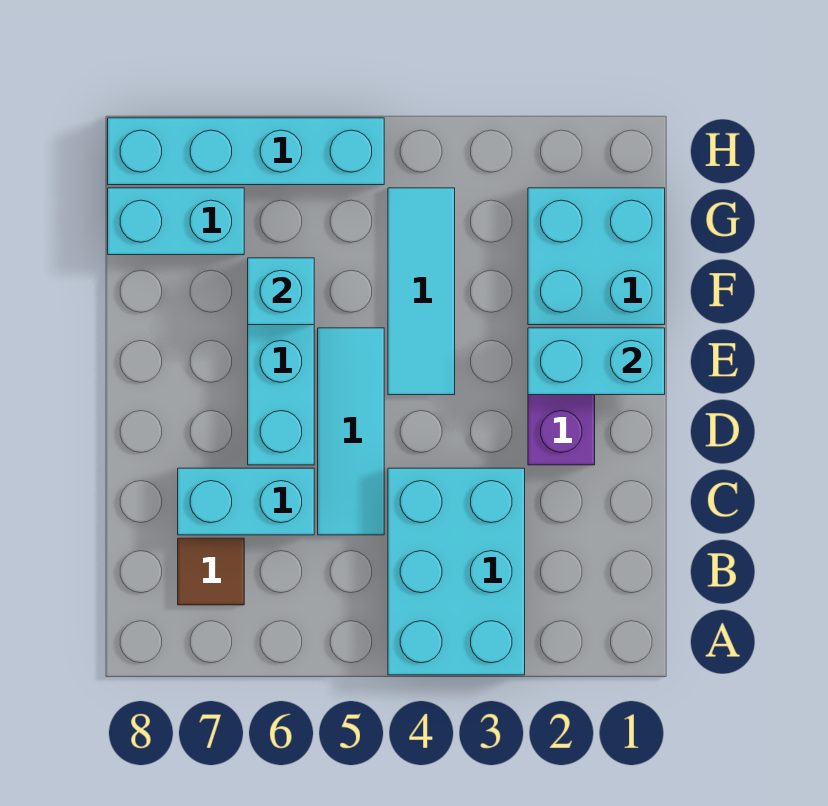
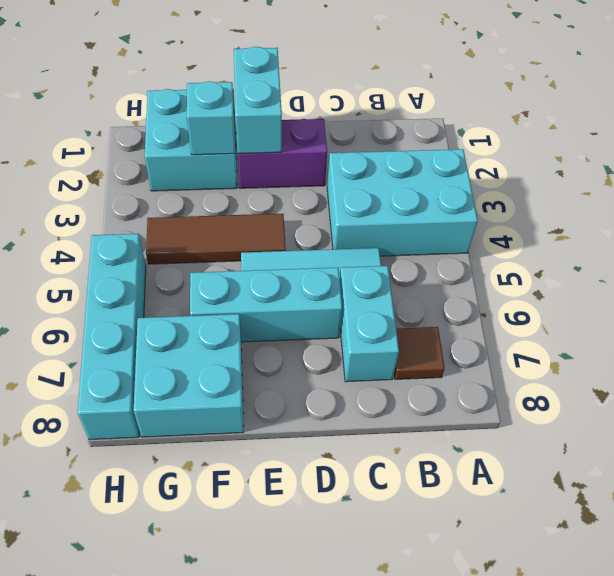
cyan 1x3 tile [388,188,455,395] -> brown 1x3 tile [146,214,286,264]
cyan 1x1 brick [248,258,314,325] -> cyan 1x1 brick moved to [187,81,235,155]
cyan 1x2 brick [108,188,244,255] -> cyan 2x2 brick [134,314,244,437]

